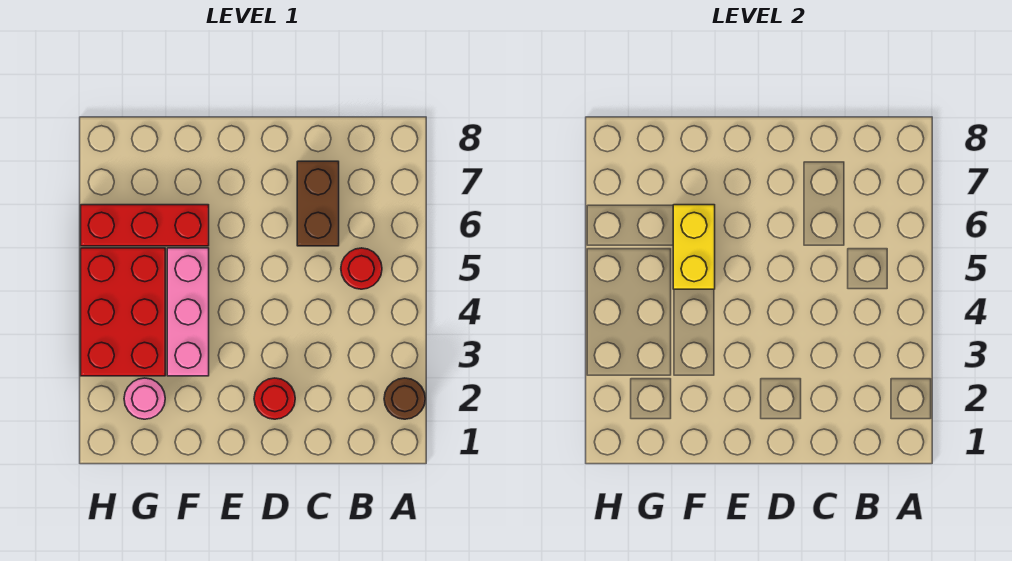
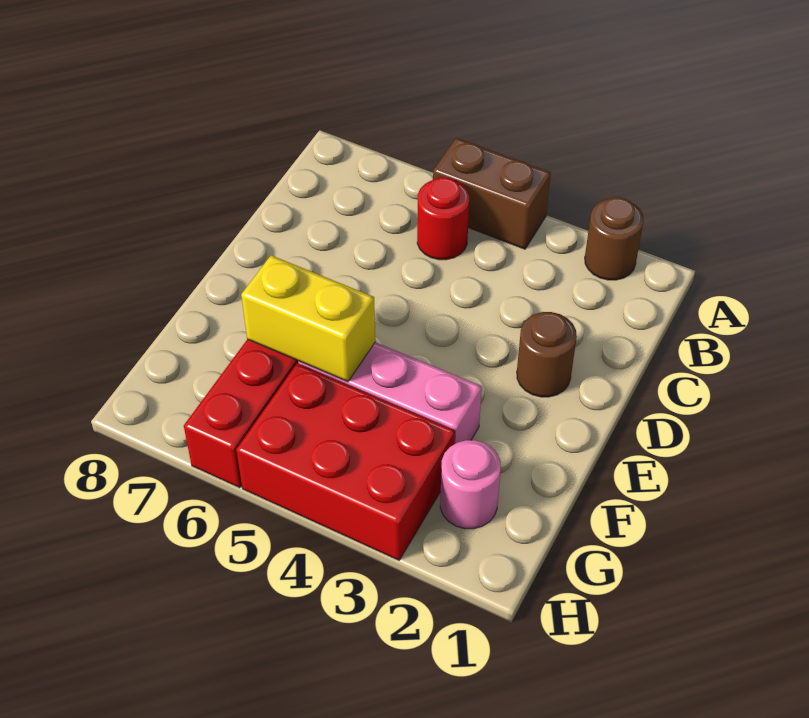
brown 1x2 brick [297,161,339,246] -> brown 1x2 brick moved to [433,138,551,249]
red 1x1 round brick [254,378,295,419] -> brown 1x1 round brick [517,312,577,397]

